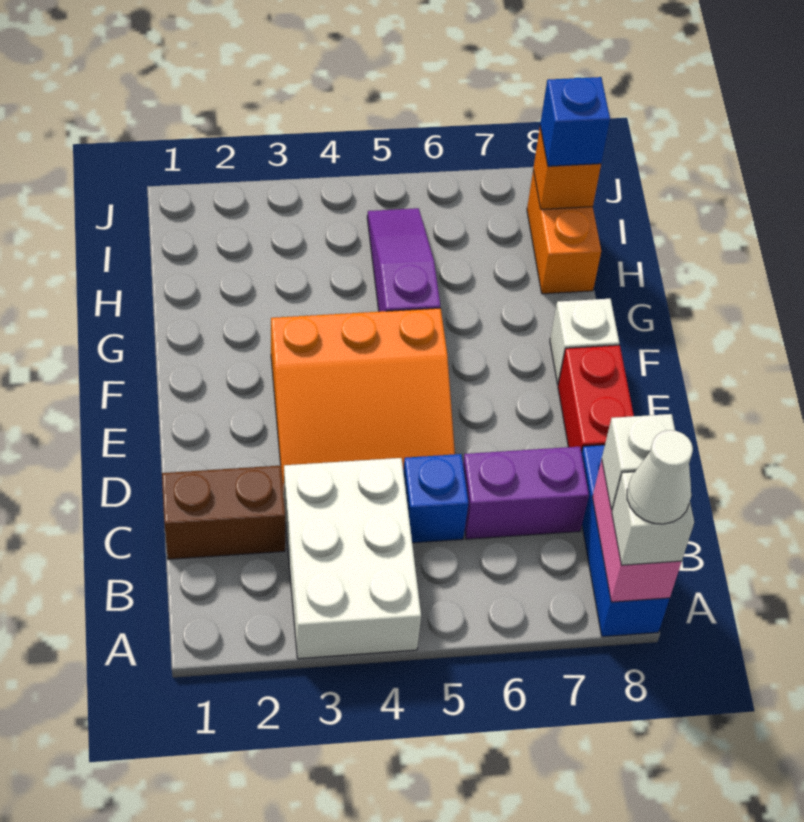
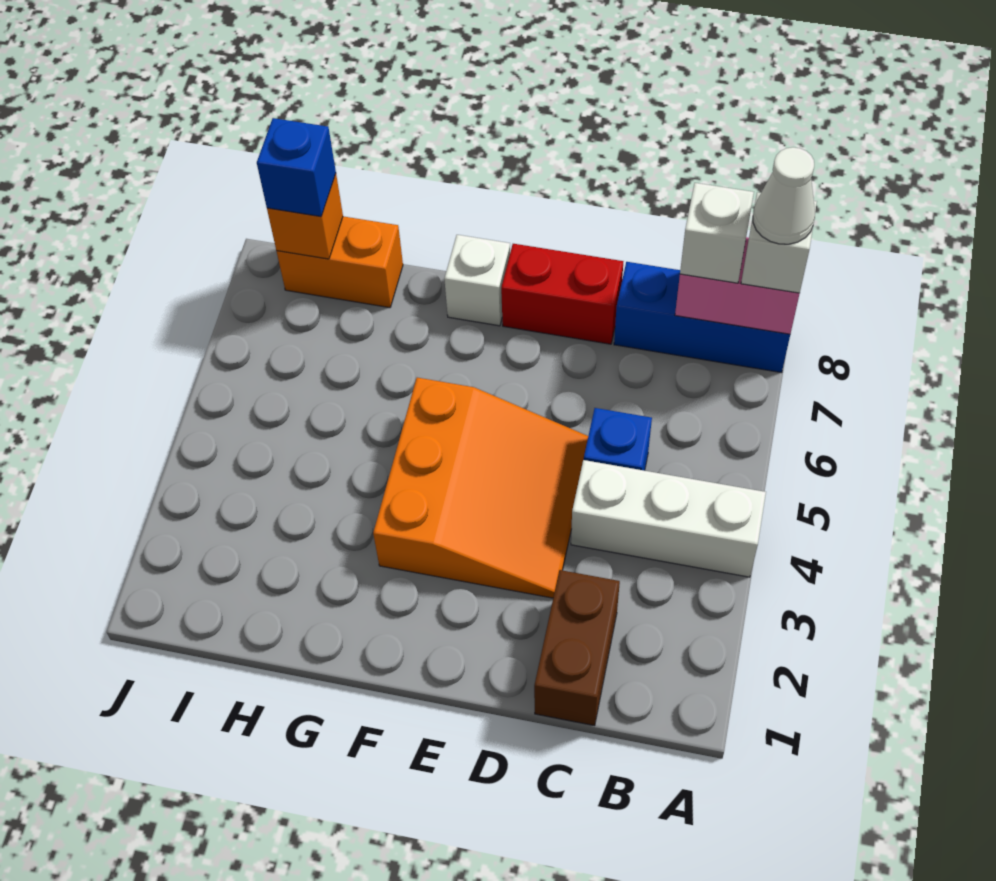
white 2x3 brick [284,458,421,659] -> white 1x3 brick [571,460,766,577]
purple 1x2 brick [463,447,589,539] -> none
purple 1x3 slope [367,208,440,312] -> none

